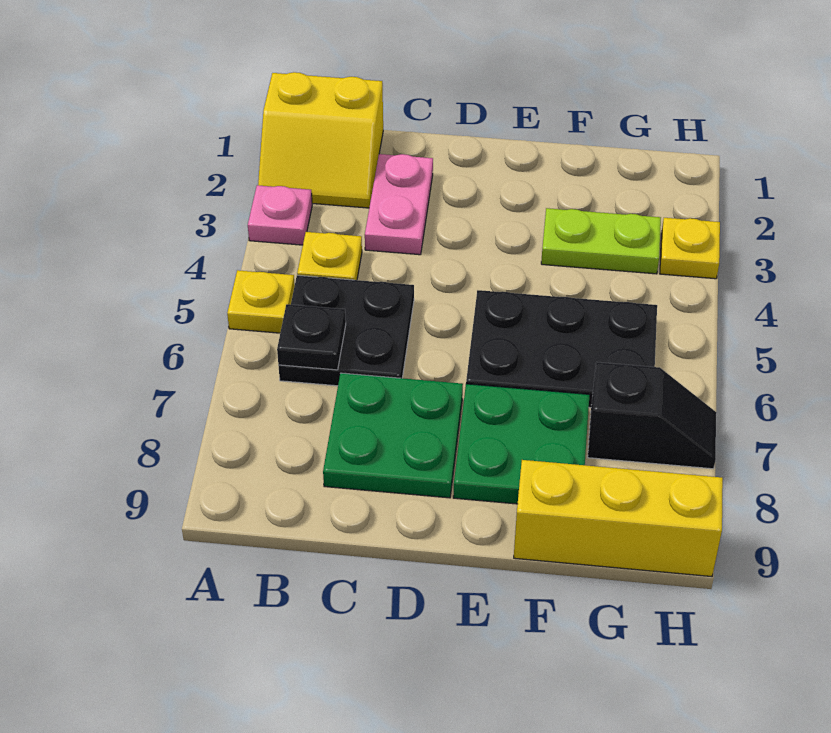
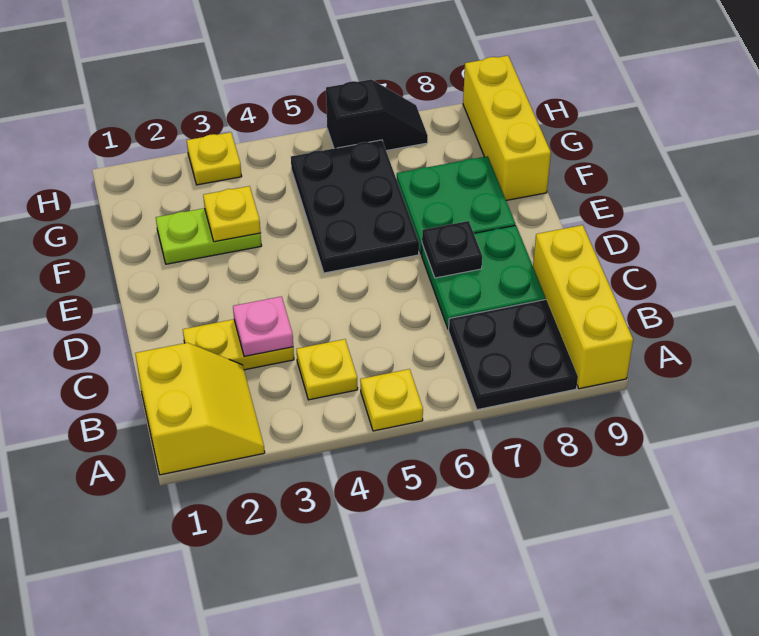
pink 1x1 plate [248,185,312,245] -> pink 1x1 plate moved to [233,296,293,356]
none -> yellow 1x3 brick [533,225,633,389]
black 2x2 plate [278,275,414,386] -> black 2x2 plate moved to [449,299,578,410]
black 1x1 plate [277,304,346,370] -> black 1x1 plate moved to [422,221,482,278]
pink 1x2 plate [365,154,433,255] -> yellow 1x2 plate [183,319,294,370]
lime 1x2 plate [541,208,661,274] -> lime 1x2 plate turned to [156,208,262,264]
none -> yellow 1x1 plate [203,186,261,242]
black 1x2 slope [588,362,716,469] -> black 1x2 slope turned to [326,79,428,151]

